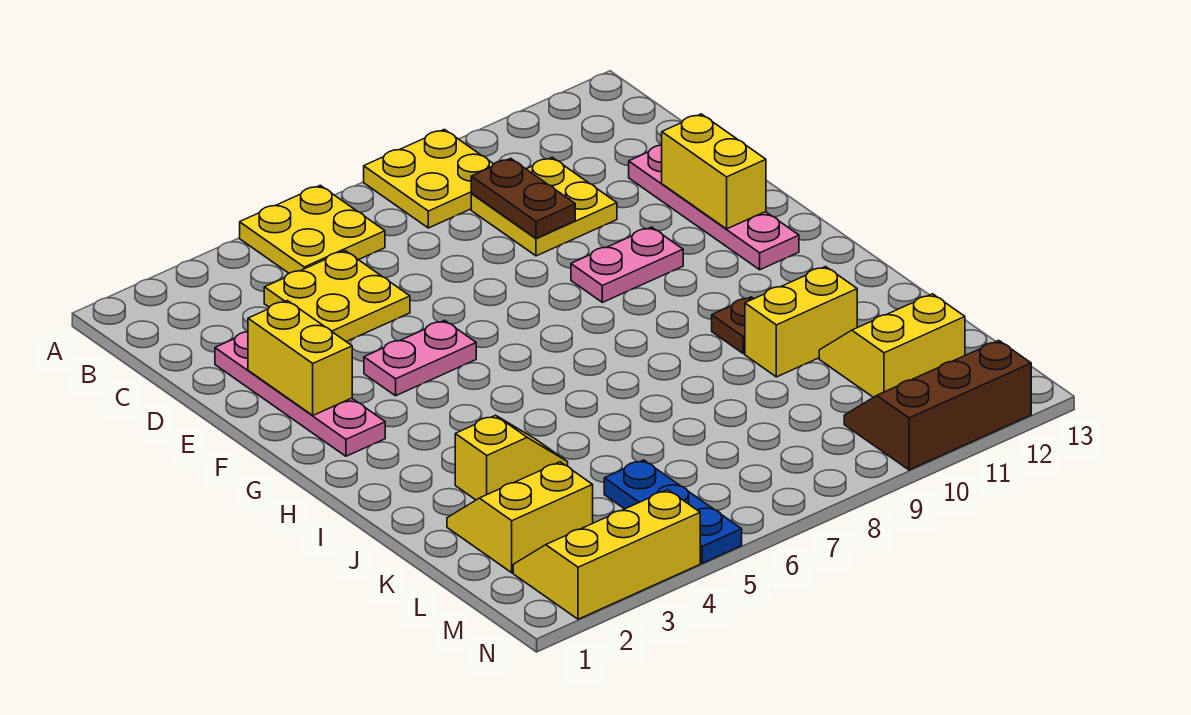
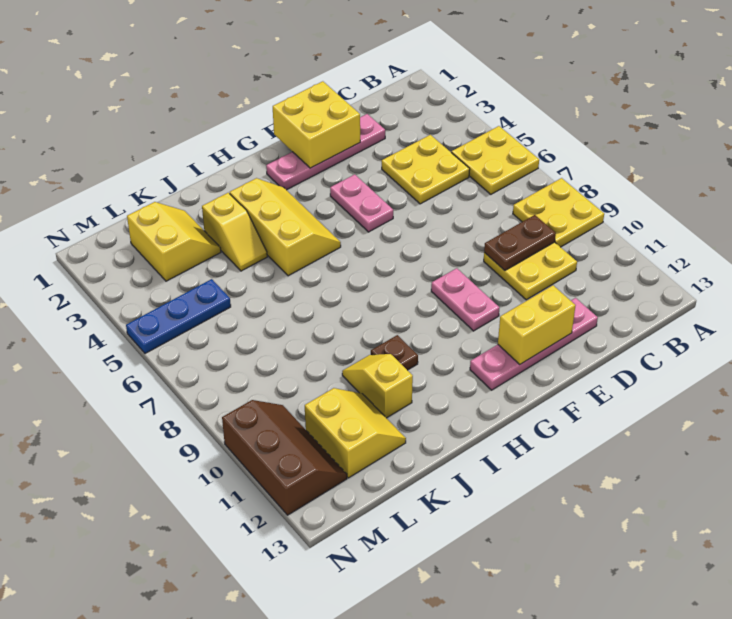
yellow 1x2 brick [248,301,352,416] -> yellow 2x2 brick [273,81,360,168]
yellow 1x2 brick [745,267,857,377] -> yellow 1x2 slope [342,354,413,418]
yellow 2x3 slope [513,490,700,619] -> yellow 2x3 slope moved to [229,178,341,276]

